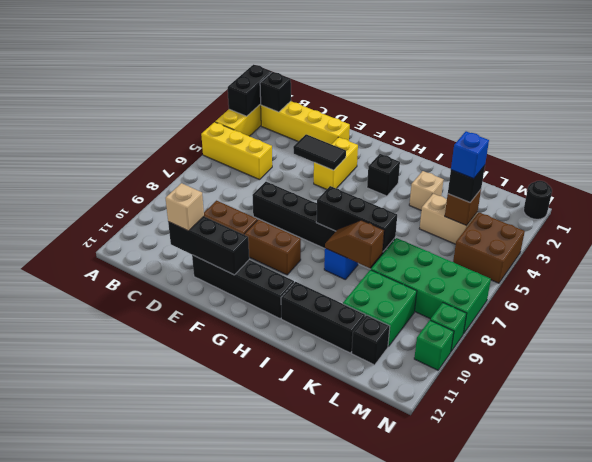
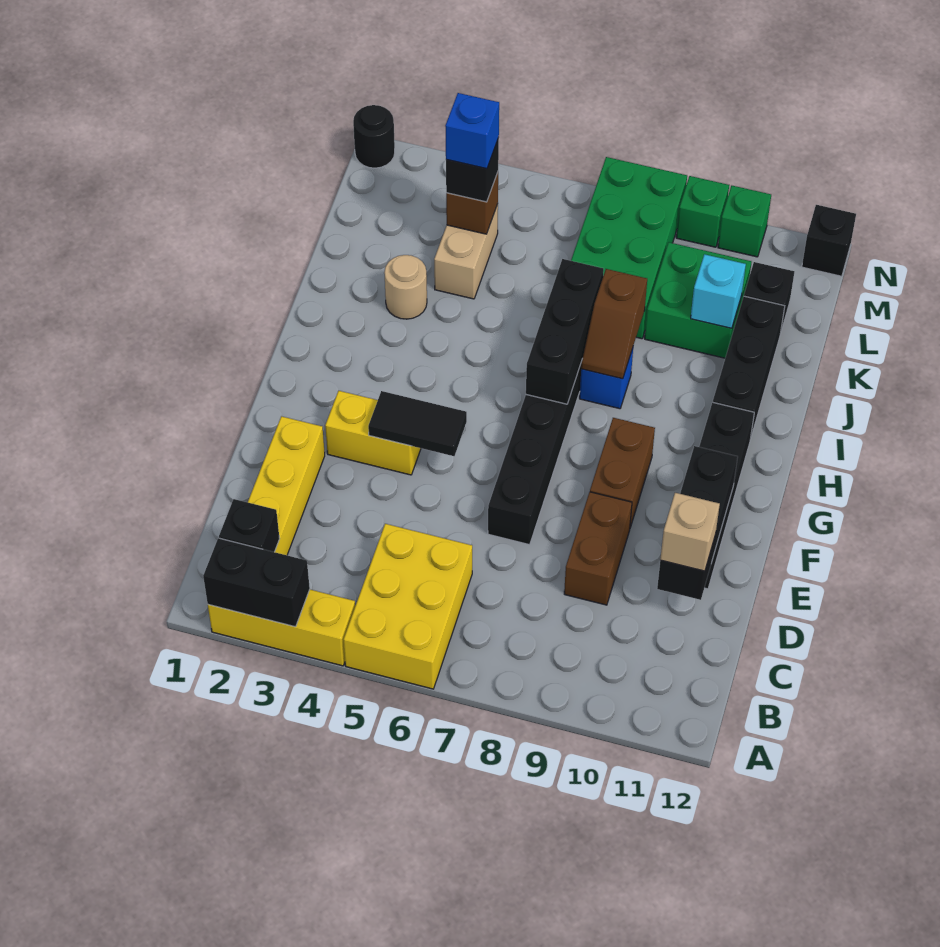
yellow 1x3 brick [201,122,272,180] -> yellow 2x3 brick [344,524,472,689]
black 1x2 tile [293,134,346,170] -> black 1x2 tile turned to [368,391,467,456]
black 1x1 brick [367,154,400,196] -> black 1x1 brick moved to [802,205,856,276]
tan 1x1 brick [409,171,443,210] -> tan 1x1 round brick [384,255,427,319]
none -> cyan 1x1 brick [691,254,746,328]
brown 2x2 brick [453,212,525,283] -> none

